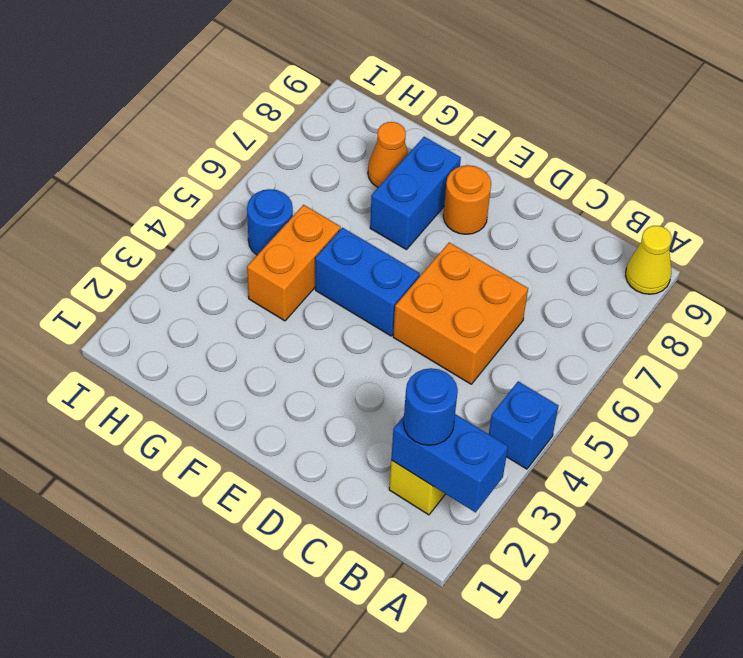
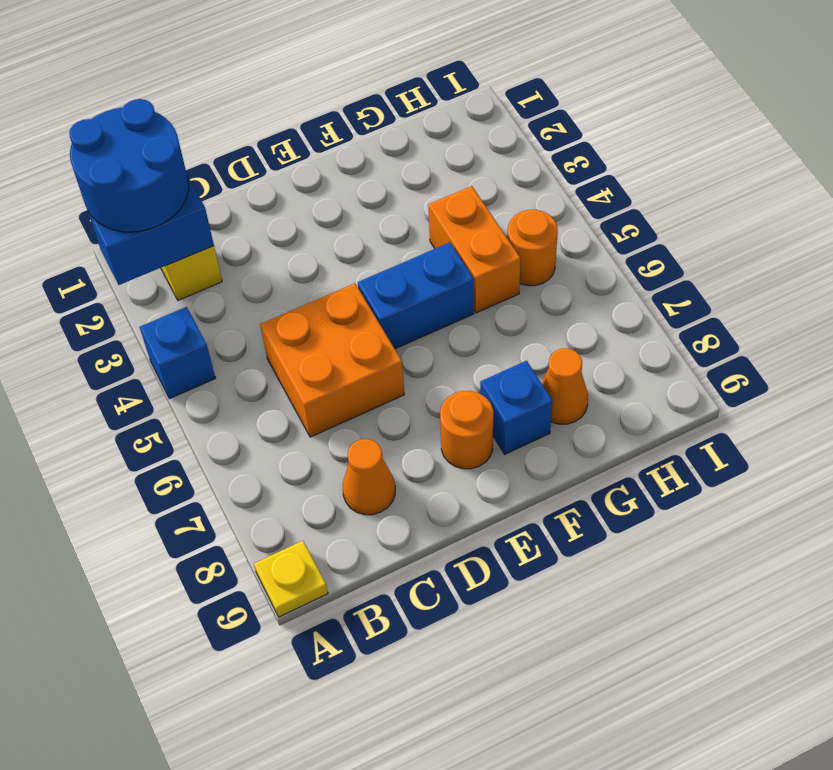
yellow 1x1 cone [625,226,672,294] -> yellow 1x1 plate [254,541,328,617]
blue 1x1 round brick [403,368,458,445] -> blue 2x2 round brick [69,99,189,232]
none -> orange 1x1 cone [343,439,395,515]
blue 1x2 brick [370,137,461,250] -> blue 1x1 brick [480,361,553,454]
blue 1x1 round brick [247,189,293,255] -> orange 1x1 round brick [508,210,558,286]

